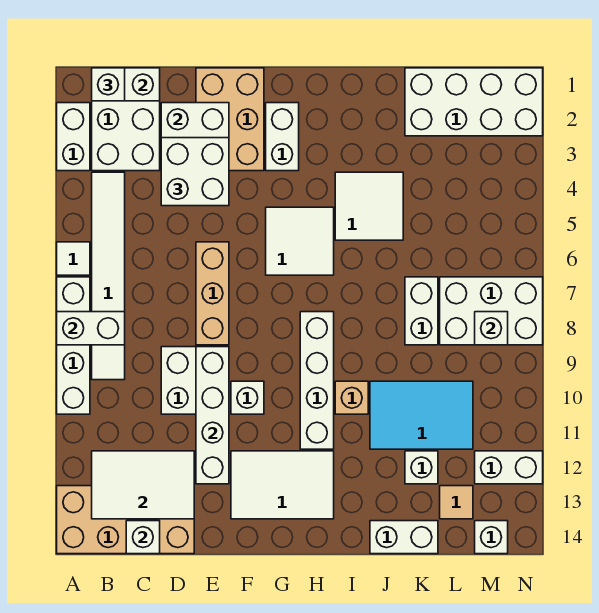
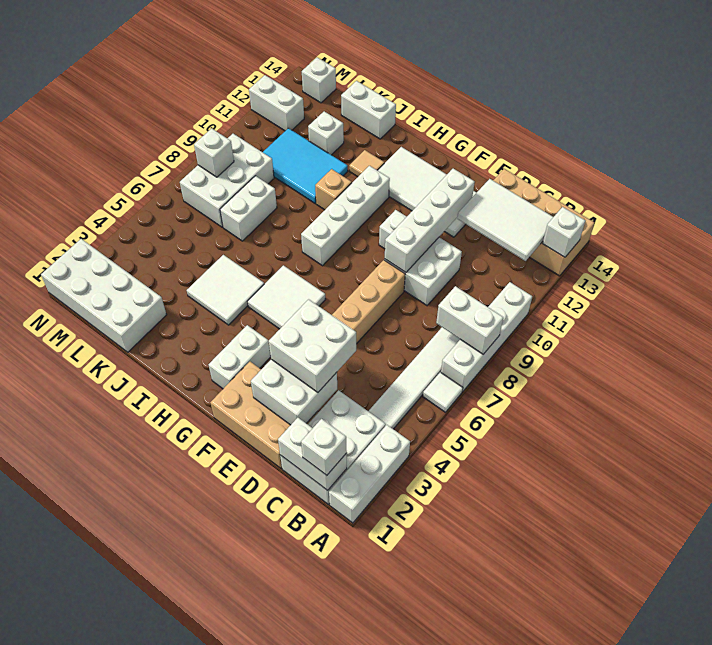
white 1x2 brick [57,103,90,171] -> white 1x3 brick [329,425,410,523]
white 1x1 brick [126,521,160,554] -> white 1x1 brick moved to [543,207,585,257]
tan 2x3 brick [196,68,264,171] -> tan 2x3 brick turned to [210,362,318,469]
white 2x3 tile [231,451,334,519] -> white 2x4 tile [378,147,476,237]
white 2x3 brick [440,277,543,345] -> white 2x3 brick turned to [180,134,274,227]
tan 1x1 tile [440,486,473,519] -> tan 1x1 tile moved to [349,150,384,177]

